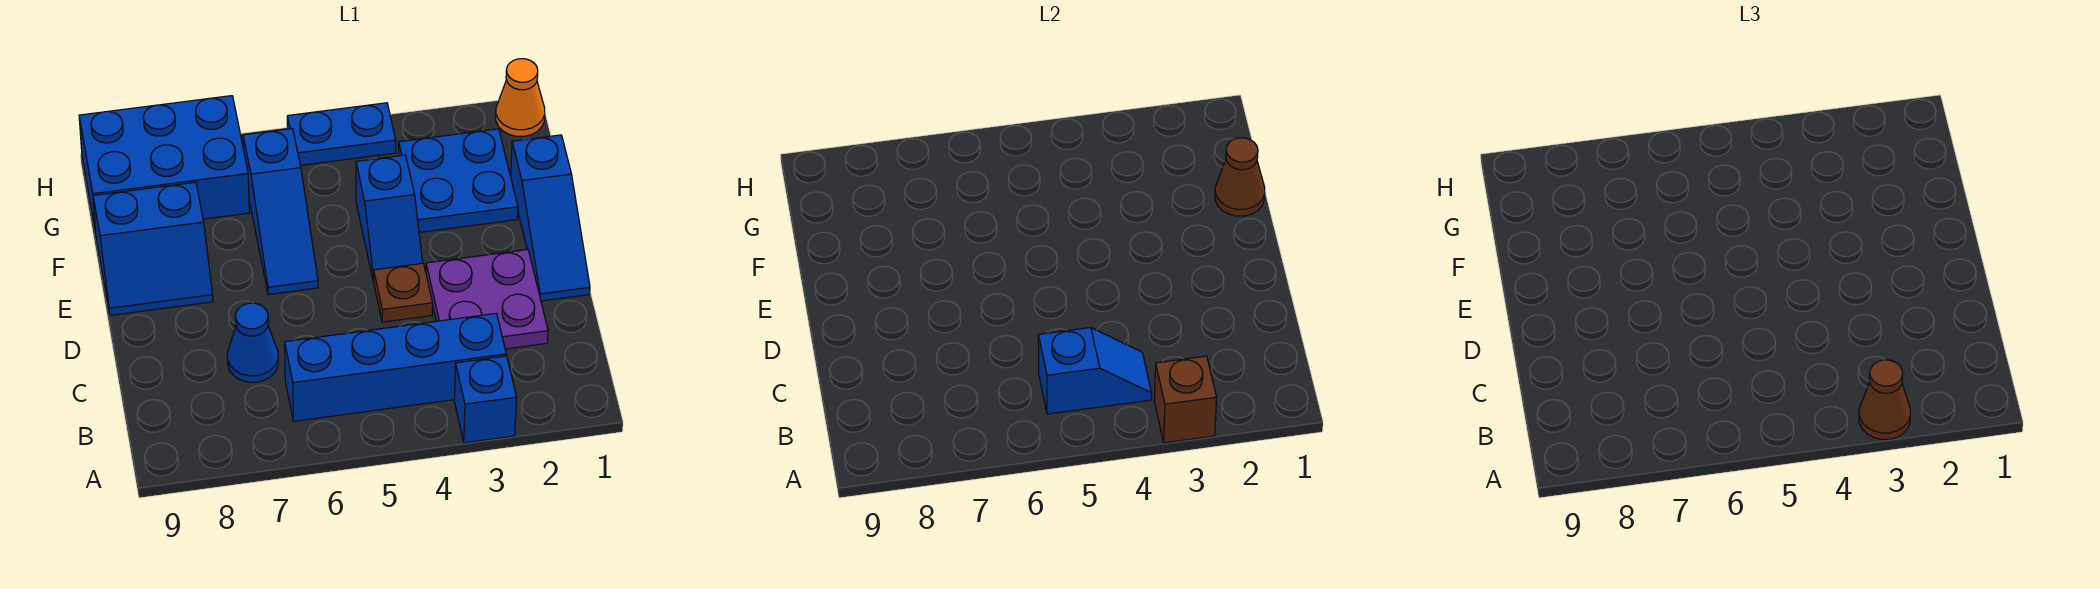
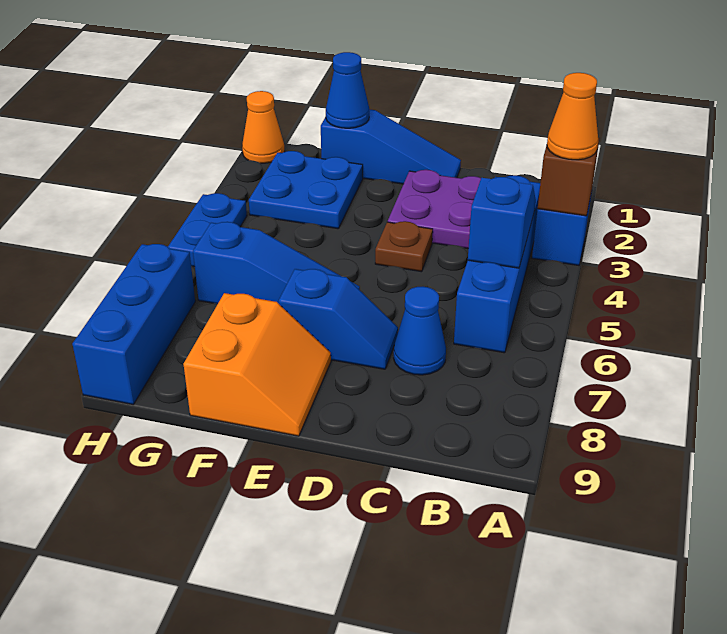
brown 1x1 cone [1859,360,1910,439] -> orange 1x1 cone [547,73,598,160]
blue 1x2 slope [356,155,423,281] -> blue 1x2 slope moved to [279,269,398,369]
blue 2x2 slope [93,182,213,315] -> orange 2x2 slope [183,293,331,436]
brown 1x1 cone [1215,138,1265,216] -> blue 1x1 cone [326,52,369,128]
blue 2x3 brick [79,96,249,233] -> blue 1x3 brick [72,244,195,404]

